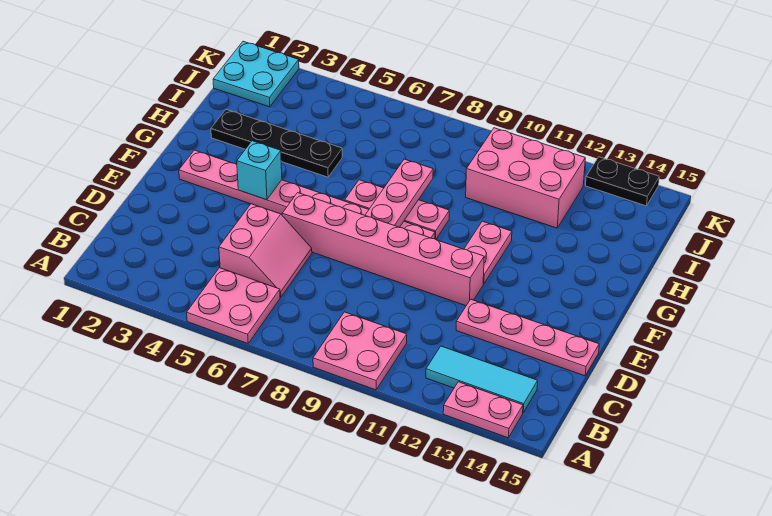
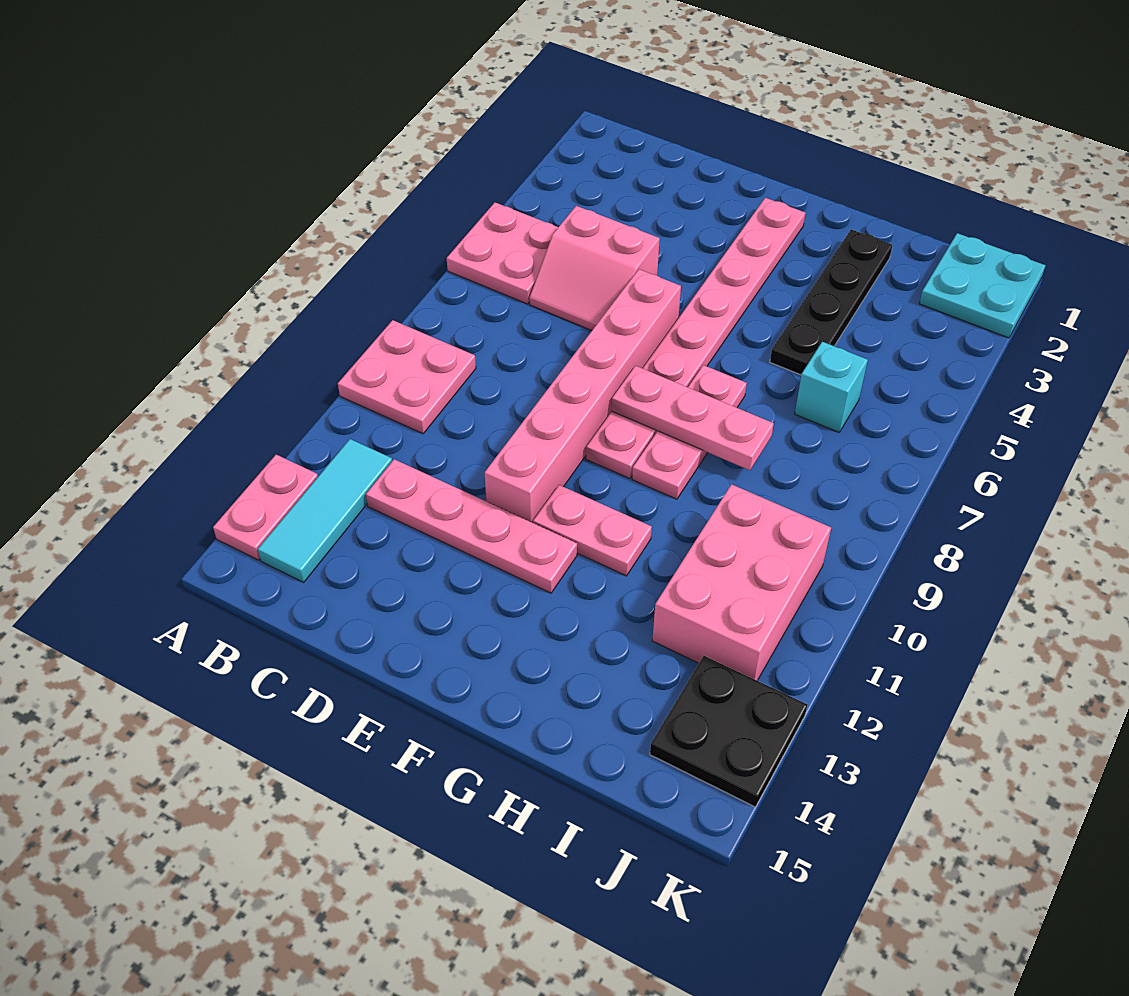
pink 1x4 plate [456,299,599,376] -> pink 1x4 plate turned to [366,459,577,593]
cyan 1x1 brick [237,141,282,200] -> cyan 1x1 brick moved to [795,342,868,432]
black 1x2 plate [586,157,659,206] -> black 2x2 plate [650,656,807,807]

